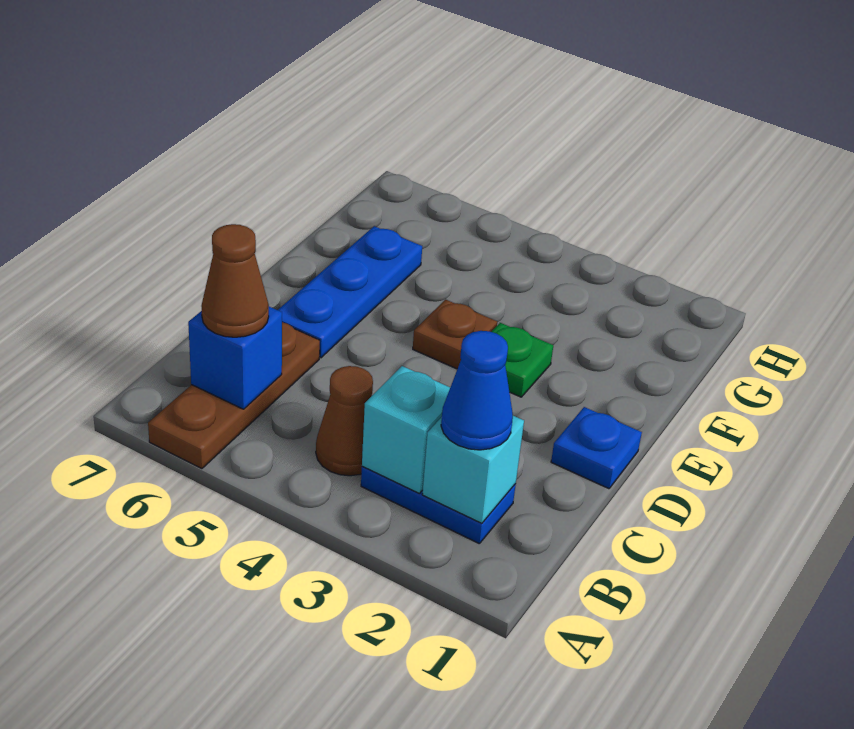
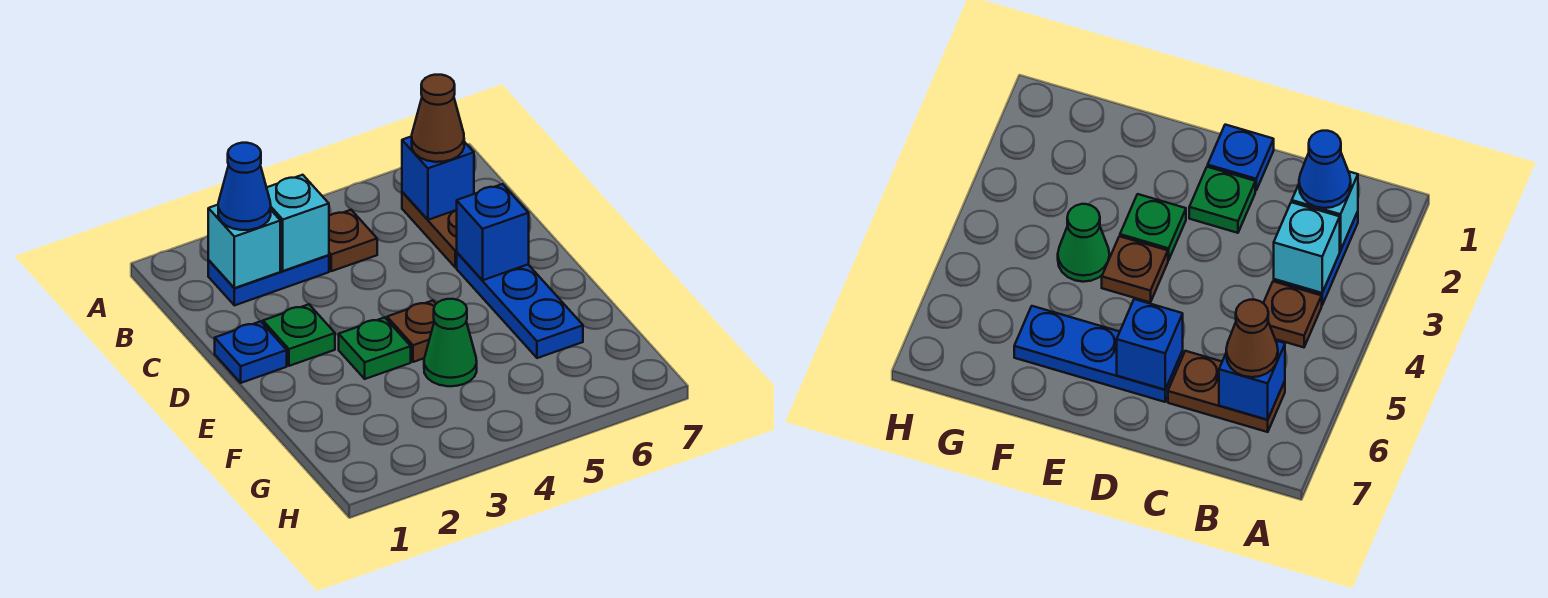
brown 1x3 plate [148,322,320,469] -> brown 1x2 plate [402,192,457,267]
brown 1x1 cone [316,366,373,476] -> brown 1x1 plate [329,210,377,271]
none -> green 1x1 plate [263,304,335,366]
none -> blue 1x1 brick [457,184,529,280]
none -> green 1x1 cone [424,299,477,386]

